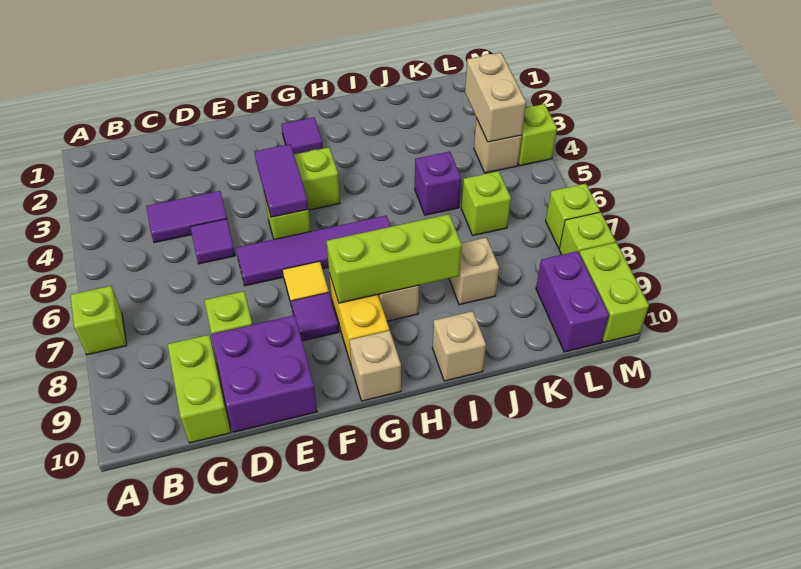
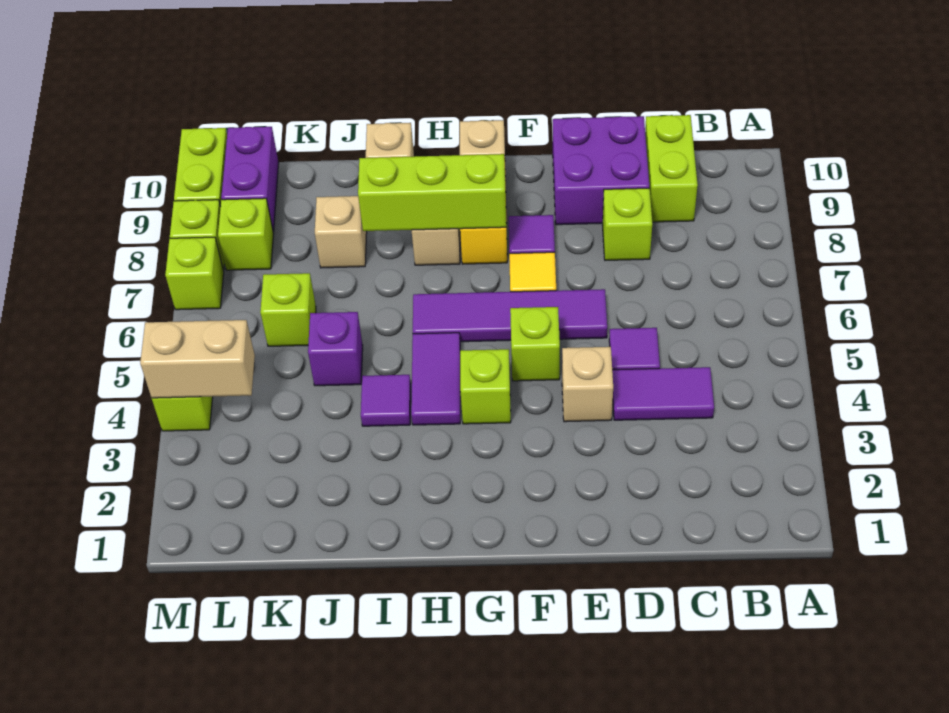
lime 1x1 brick [71,286,127,355] -> lime 1x1 brick moved to [218,198,274,270]
purple 1x2 tile [254,144,308,217] -> purple 1x2 tile moved to [411,333,460,425]
purple 1x1 tile [281,117,323,154] -> purple 1x1 tile moved to [361,375,411,426]
tan 1x2 brick [465,53,526,142] -> tan 1x2 brick turned to [140,320,255,398]
tan 1x1 brick [474,118,522,173] -> tan 1x1 brick moved to [562,347,613,422]

